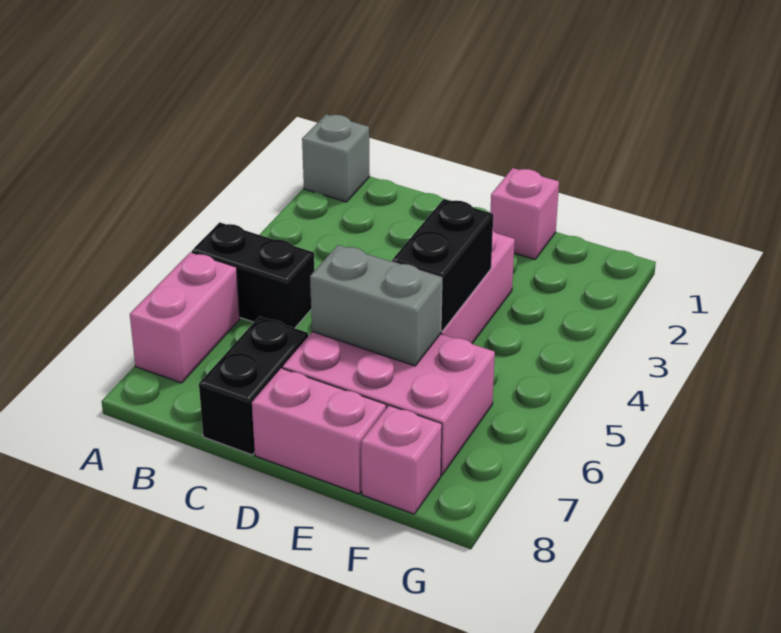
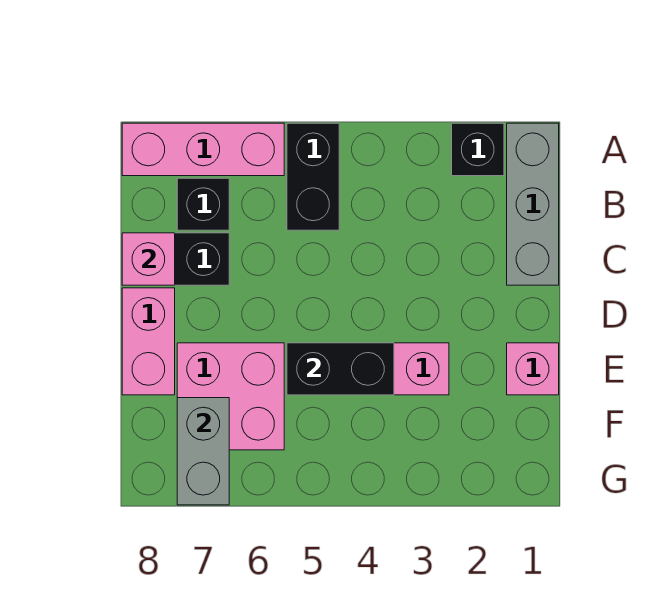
grey 1x1 brick [302,114,370,202] -> grey 1x3 brick [507,123,559,285]
none -> black 1x1 brick [452,123,504,176]
pink 1x2 brick [130,252,240,383] -> pink 1x3 brick [122,123,284,176]
none -> black 1x1 brick [177,178,229,230]
pink 2x3 brick [283,332,495,475] -> pink 2x2 brick [177,343,284,450]
grey 1x2 brick [310,245,442,366] -> grey 1x2 brick moved to [177,398,229,505]
pink 1x1 brick [361,405,442,514] -> pink 1x1 brick moved to [122,233,175,285]

